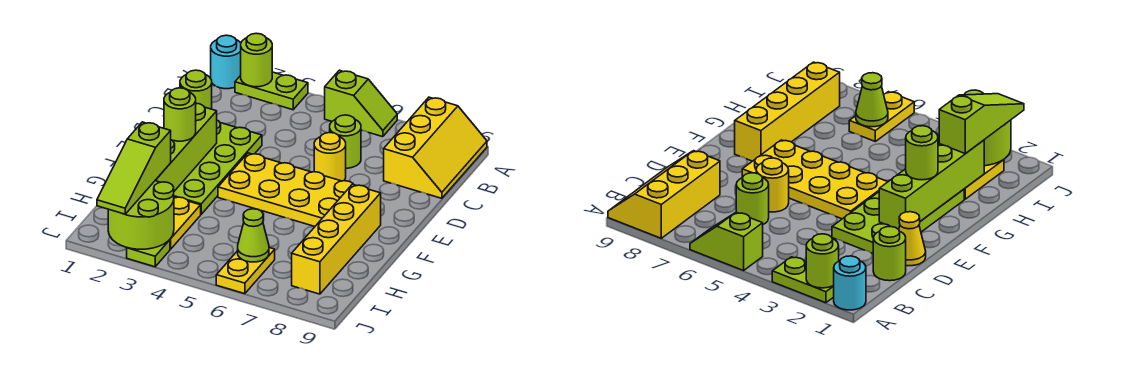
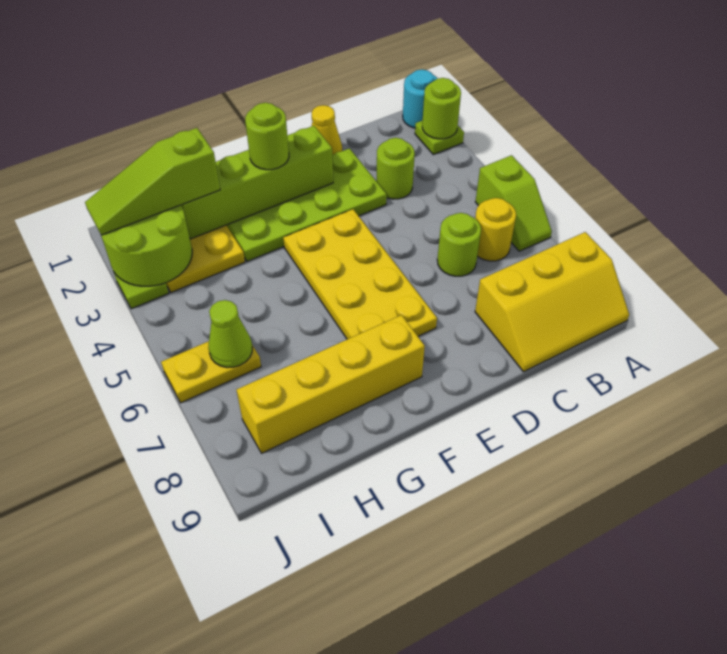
lime 1x2 plate [235,72,308,110] -> lime 1x1 plate [415,120,464,155]
lime 1x1 round brick [180,70,212,109] -> lime 1x1 round brick moved to [376,138,415,199]
yellow 1x1 round brick [314,133,346,181] -> yellow 1x1 round brick moved to [475,198,516,261]

